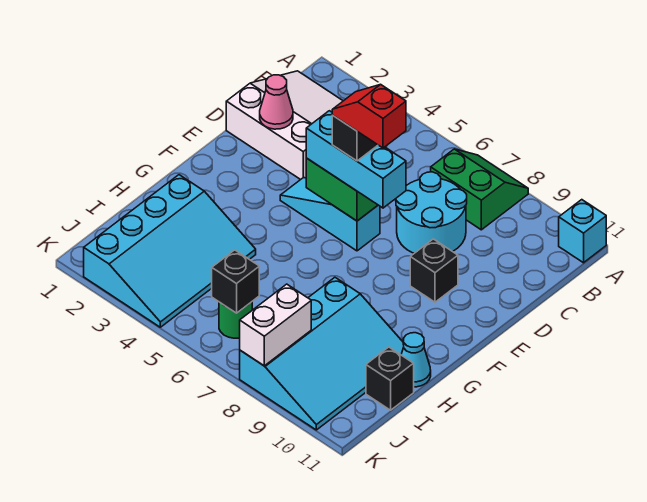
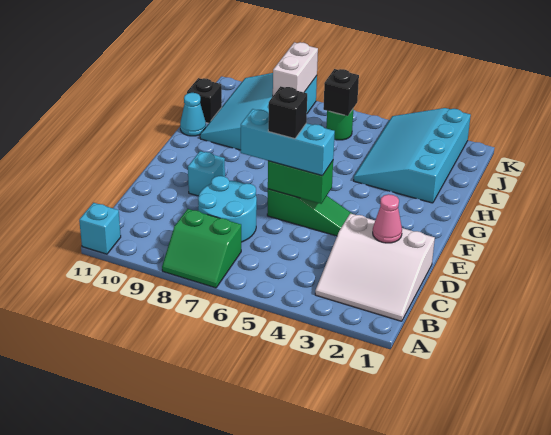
cyan 1x3 slope [280,178,380,251] -> green 1x3 slope [267,189,352,236]
red 1x2 slope [332,84,406,148] -> none
black 1x1 brick [410,239,458,302] -> cyan 1x1 brick [188,151,225,196]

